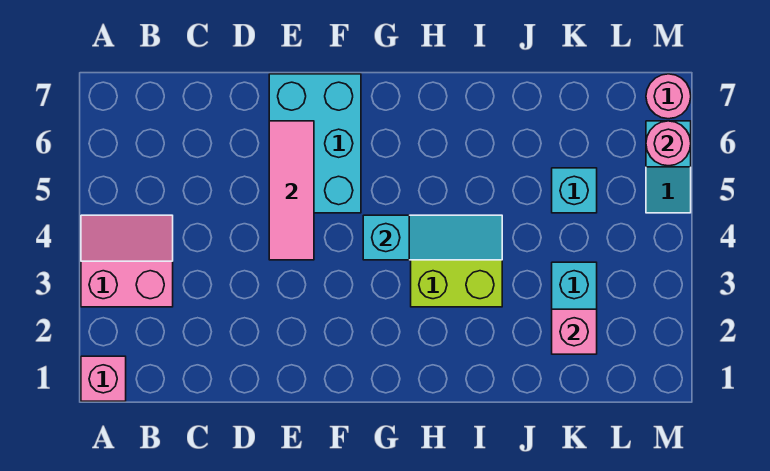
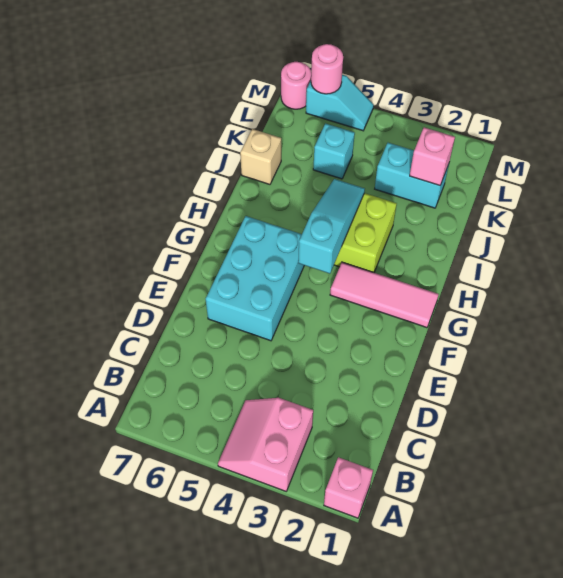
pink 1x3 tile [269,121,314,260] -> pink 1x3 tile moved to [330,262,439,328]
cyan 2x3 brick [269,74,361,213] -> cyan 2x3 brick turned to [206,216,304,341]
none -> tan 1x1 brick [240,129,281,184]

